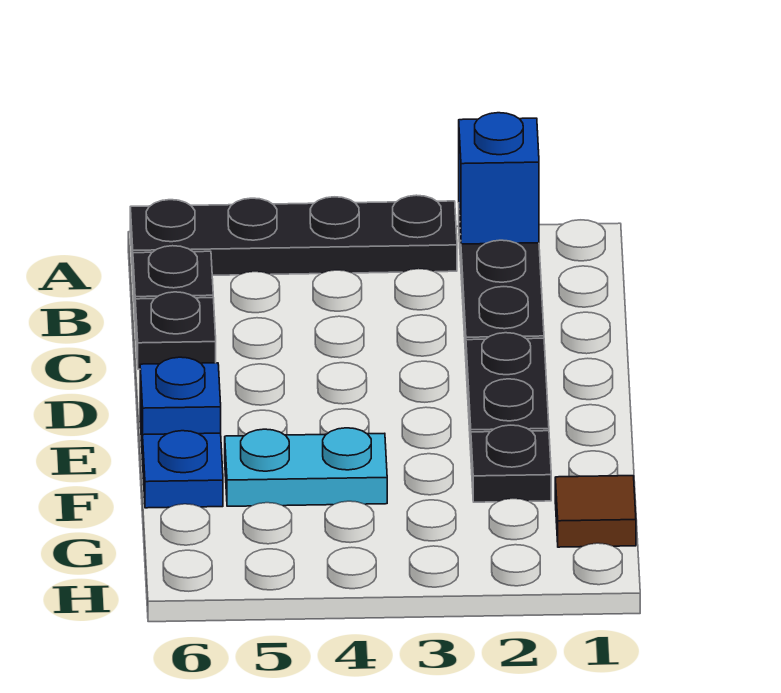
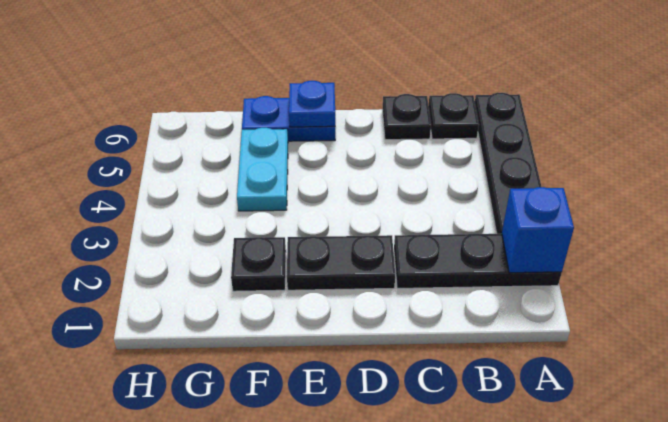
brown 1x1 tile [555,476,636,547] -> none

